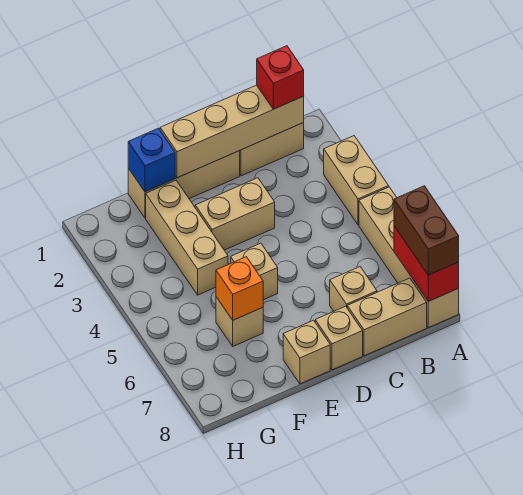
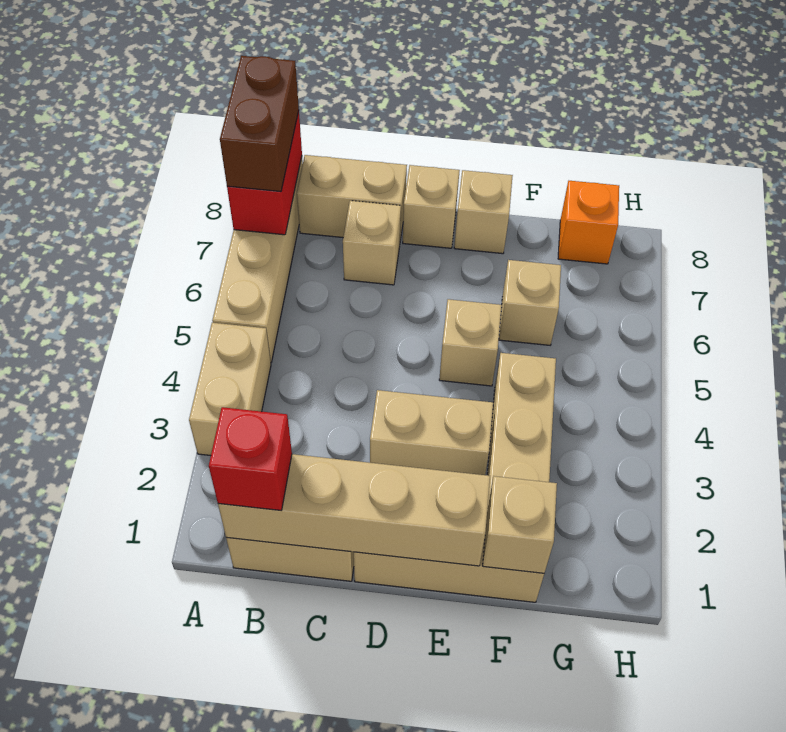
blue 1x1 brick [128,128,175,192] -> tan 1x1 brick [483,476,557,573]
orange 1x1 brick [216,257,263,320] -> orange 1x1 brick moved to [558,181,619,264]

